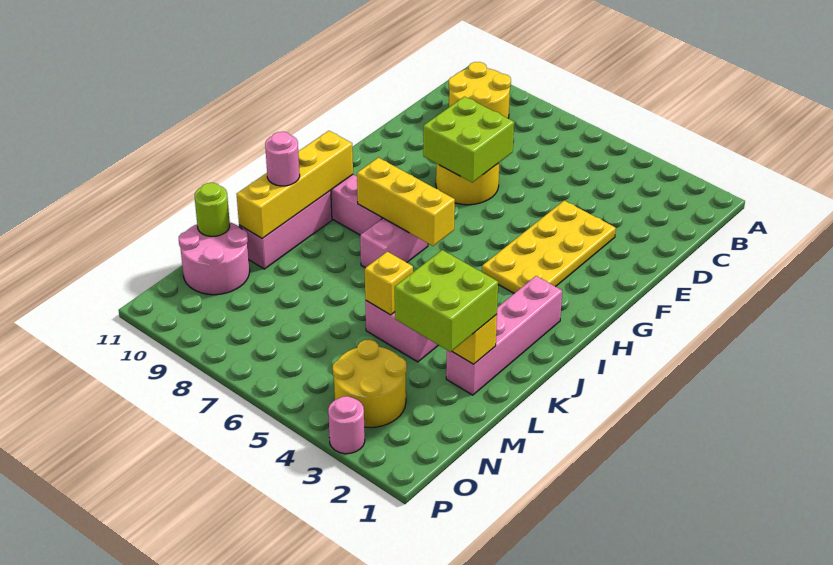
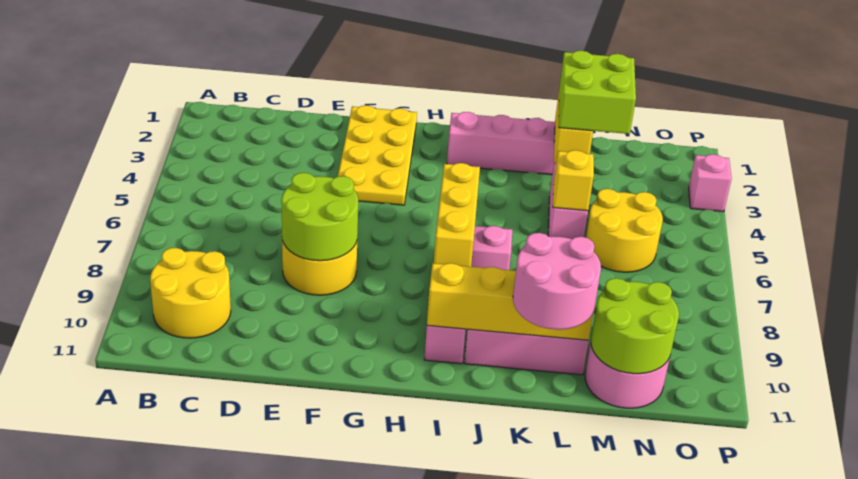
yellow 2x4 plate [482,200,616,293] -> yellow 2x4 plate turned to [338,105,417,205]
lime 2x2 brick [423,97,514,182] -> lime 2x2 round brick [281,173,358,261]
pink 1x1 round brick [265,132,300,186] -> pink 2x2 round brick [513,233,601,330]
lime 1x1 round brick [195,183,230,237] -> lime 2x2 round brick [591,278,679,374]
yellow 2x2 round brick [333,340,407,427] -> yellow 2x2 round brick moved to [586,189,663,272]
pink 1x1 round brick [328,396,365,454] -> pink 1x1 brick [689,154,732,212]

